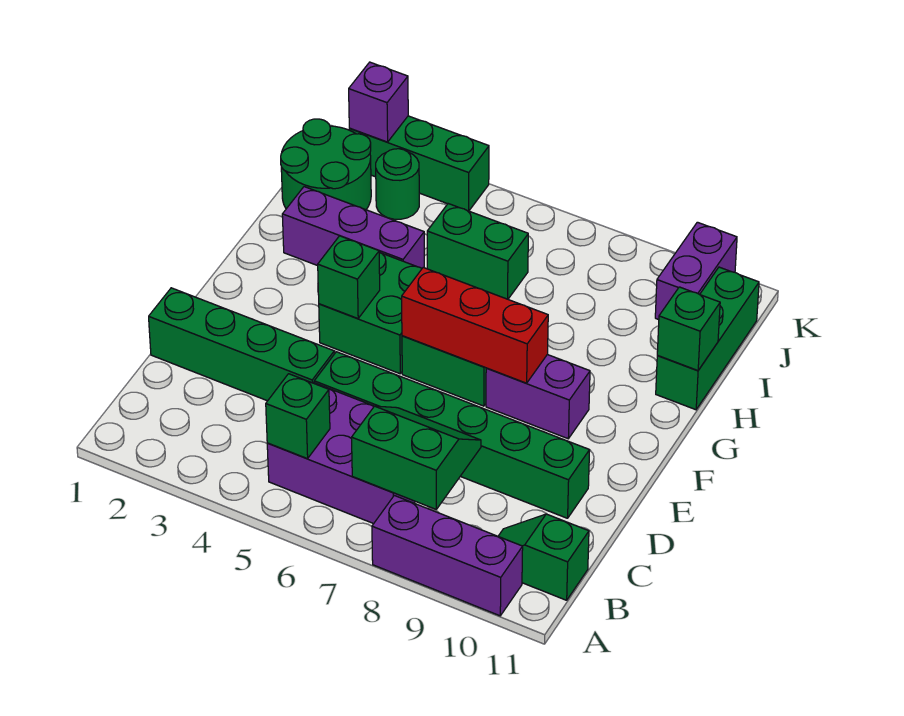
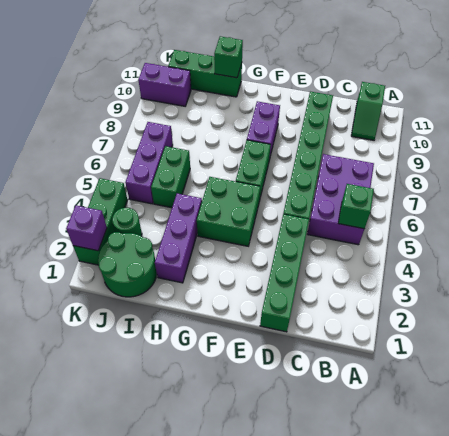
purple 1x3 brick [372,496,523,616] -> purple 1x3 brick moved to [125,122,173,204]
green 2x2 slope [352,406,481,509] -> none
green 1x1 brick [318,236,380,318] -> none
red 1x3 brick [402,268,548,383] -> none

